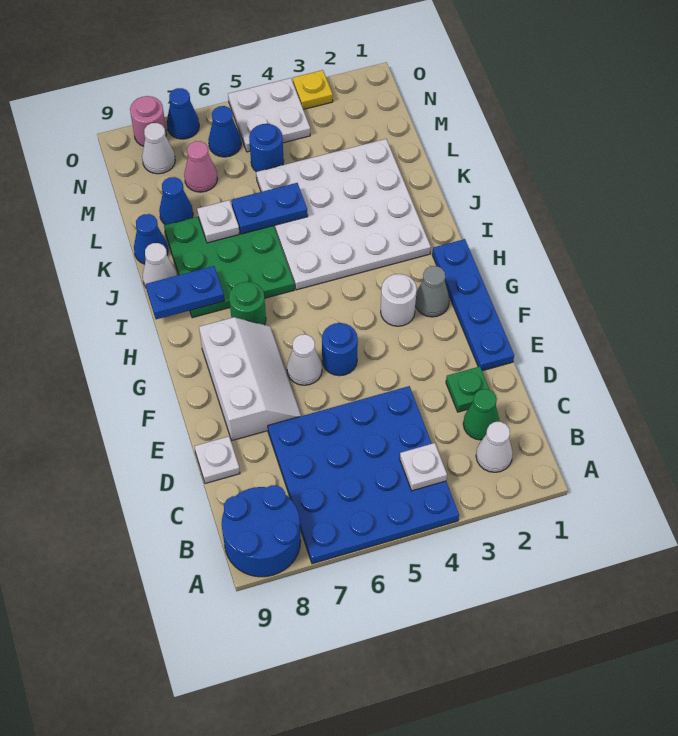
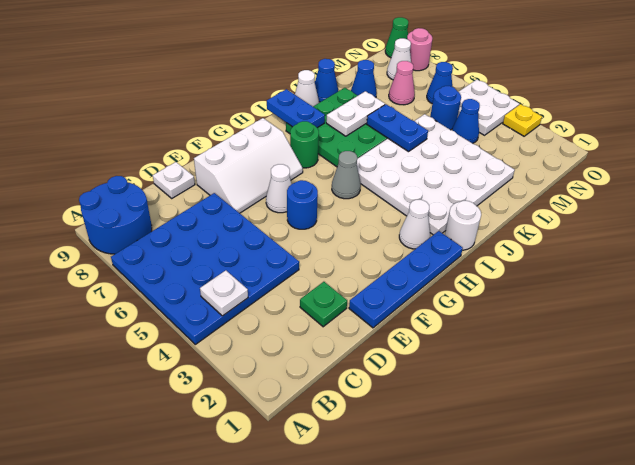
white 1x1 cone [476,422,513,472] -> white 1x1 cone moved to [399,200,430,249]
green 1x1 cone [463,389,500,440] -> green 1x1 cone moved to [385,17,408,58]
grey 1x1 cone [415,266,449,317] -> grey 1x1 cone moved to [332,151,361,199]
white 1x1 round brick [381,274,417,326] -> white 1x1 round brick moved to [445,201,481,250]
white 1x1 plate [197,200,239,243] -> white 1x2 plate [326,91,385,136]
blue 1x1 cone [167,88,199,139] -> blue 1x1 cone moved to [452,99,480,143]

